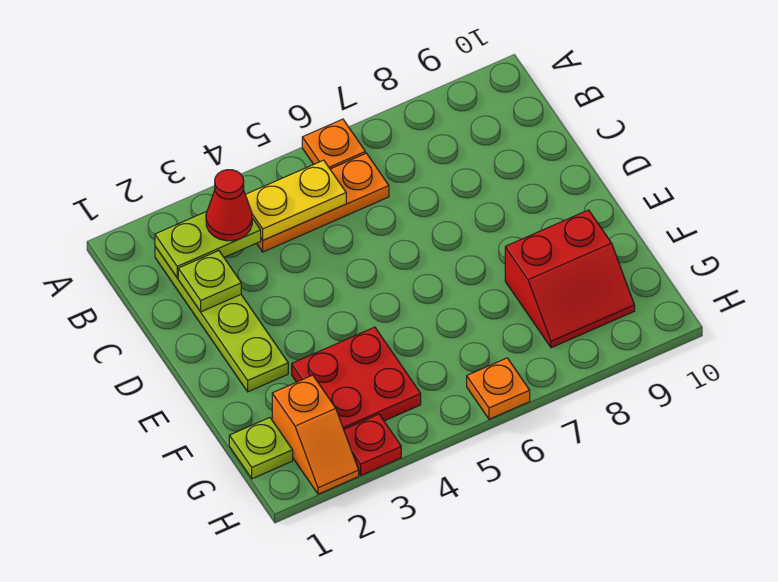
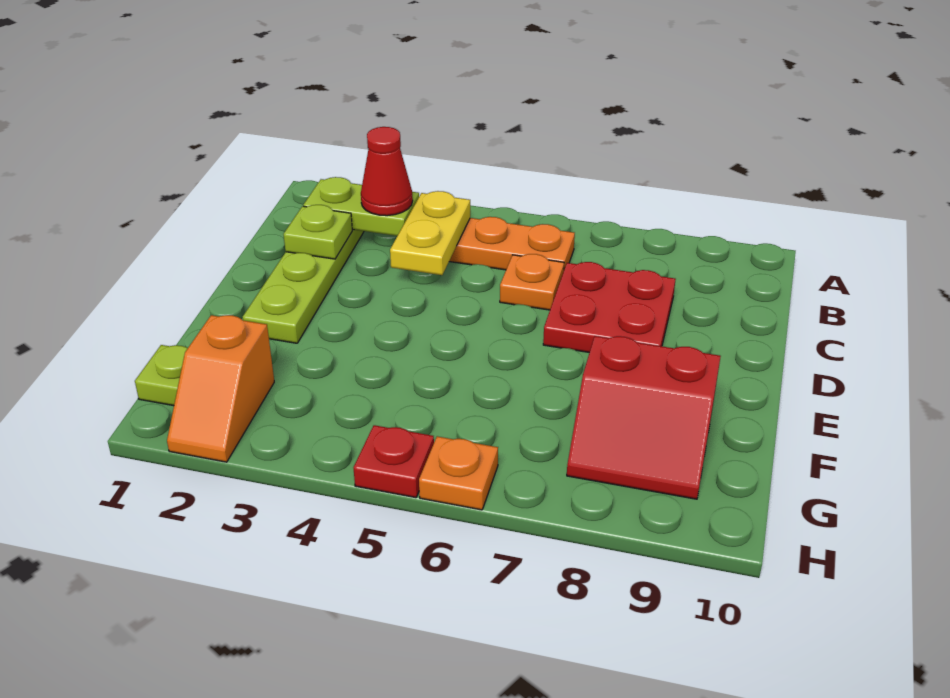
orange 1x1 plate [302,119,365,169] -> orange 1x1 plate moved to [500,254,564,310]
yellow 1x2 plate [245,160,346,240] -> yellow 1x2 plate turned to [390,191,470,275]
red 2x2 plate [292,327,421,429] -> red 2x2 plate moved to [543,262,676,353]
red 1x1 plate [344,414,401,475] -> red 1x1 plate moved to [353,425,434,498]

